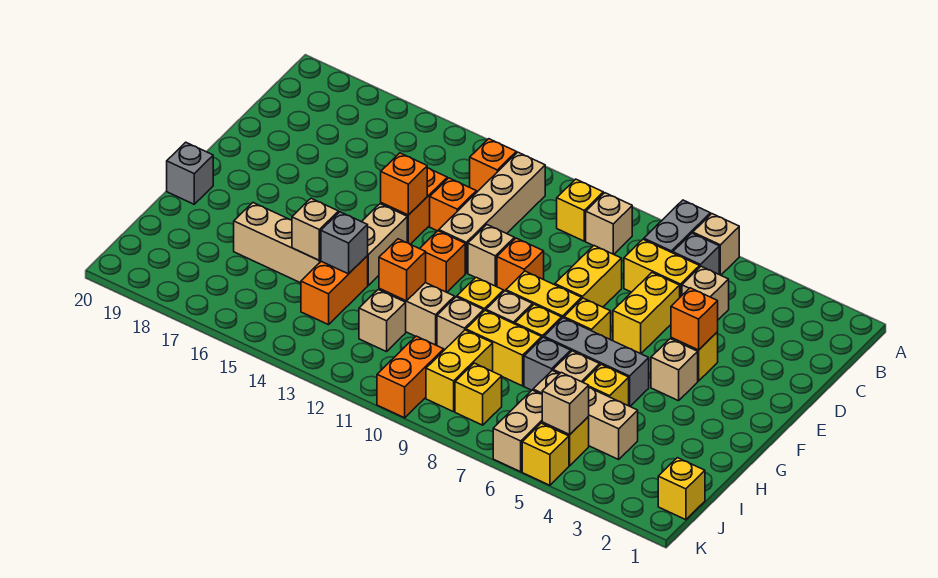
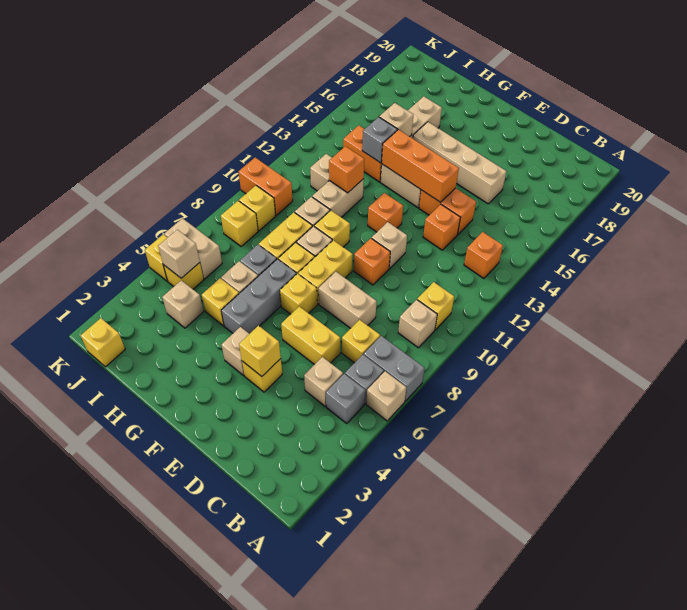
tan 1x4 brick [439,152,545,273] -> tan 1x4 brick moved to [413,122,506,204]
yellow 1x2 brick [624,239,700,297] -> yellow 1x1 brick [342,320,380,363]
yellow 1x2 brick [555,246,622,307] -> tan 1x2 brick [319,272,377,328]
orange 1x1 brick [671,288,718,350] -> yellow 1x1 brick [239,326,281,376]
orange 1x1 brick [381,153,427,215] -> orange 1x3 brick [382,130,459,202]
grey 1x1 brick [167,142,213,204] -> grey 1x1 brick moved to [326,374,365,423]
tan 1x3 brick [533,371,638,459] -> tan 1x1 brick [162,280,203,328]
yellow 1x2 brick [426,330,493,412] -> yellow 1x1 brick [239,186,276,231]

